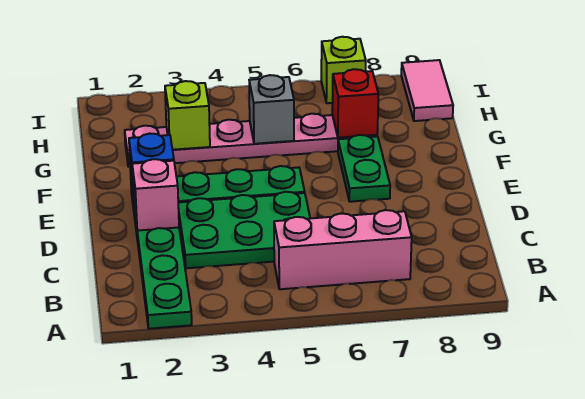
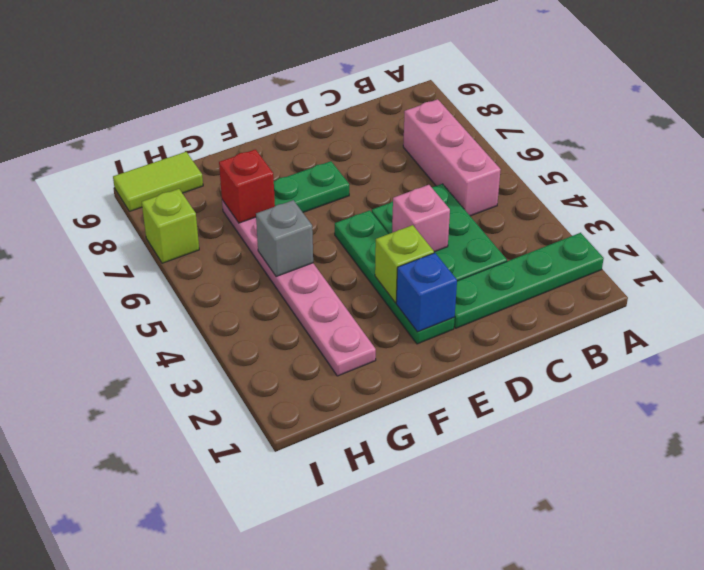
pink 1x1 brick [132,159,179,231] -> pink 1x1 brick moved to [392,185,450,252]
lime 1x1 brick [165,81,210,150] -> lime 1x1 brick moved to [375,225,434,303]
pink 1x2 tile [401,60,453,121] -> lime 1x2 tile [113,152,203,211]

